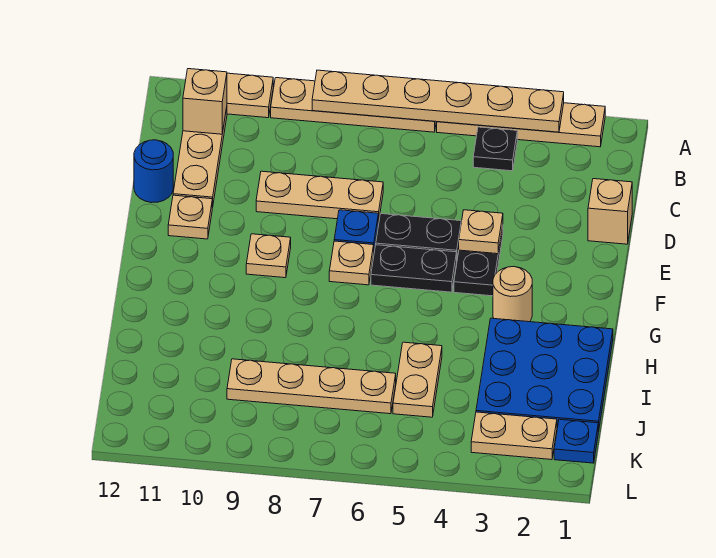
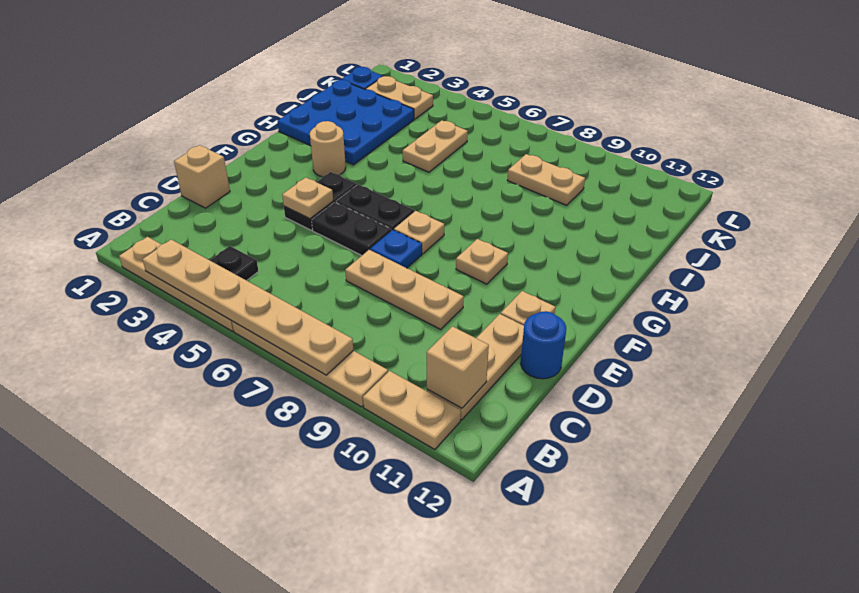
tan 1x4 plate [227,359,396,414] -> tan 1x2 plate [507,154,585,205]

